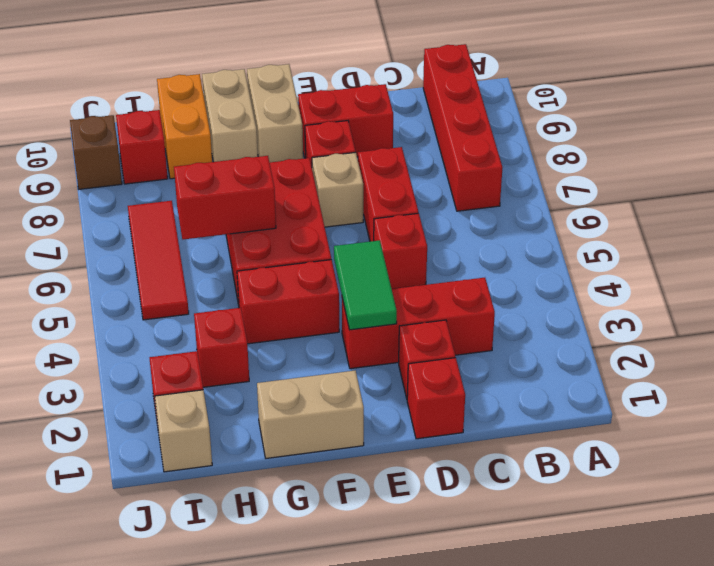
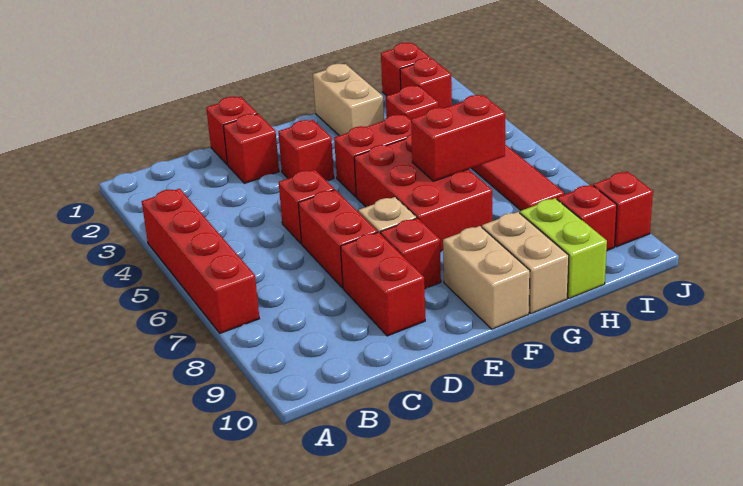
red 1x4 brick [423,44,502,211] -> red 1x4 brick moved to [142,189,260,333]
red 1x3 brick [342,278,495,369] -> red 1x1 brick [278,120,334,181]
red 1x2 brick [298,84,393,158] -> red 1x2 brick turned to [341,232,425,336]
green 1x2 tile [334,240,397,330] -> none
tan 1x2 brick [257,371,364,458] -> tan 1x2 brick turned to [313,64,384,136]
orange 1x2 brick [157,74,212,179] -> lime 1x2 brick [520,198,607,298]
tan 1x1 brick [155,390,212,472] -> red 1x1 brick [381,43,431,96]
brown 1x1 brick [70,115,122,189] -> red 1x1 brick [593,172,653,247]

